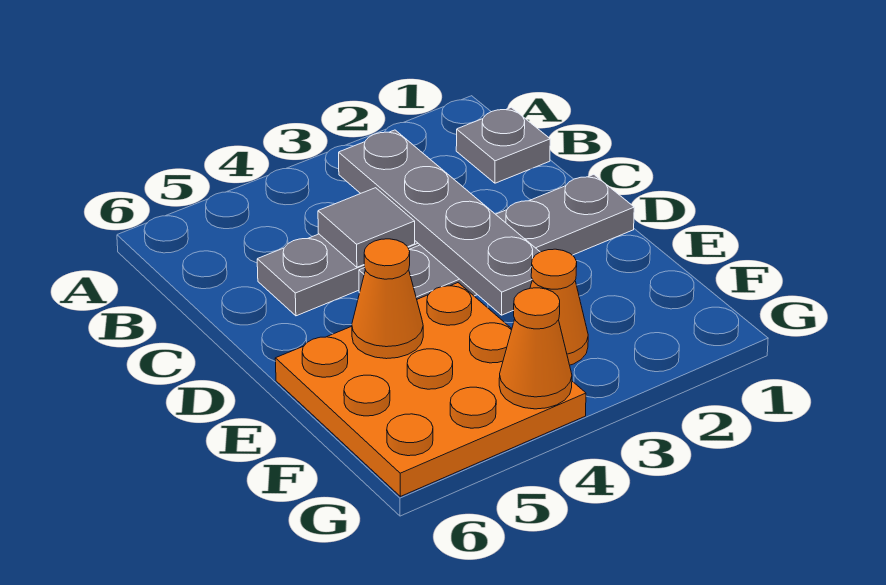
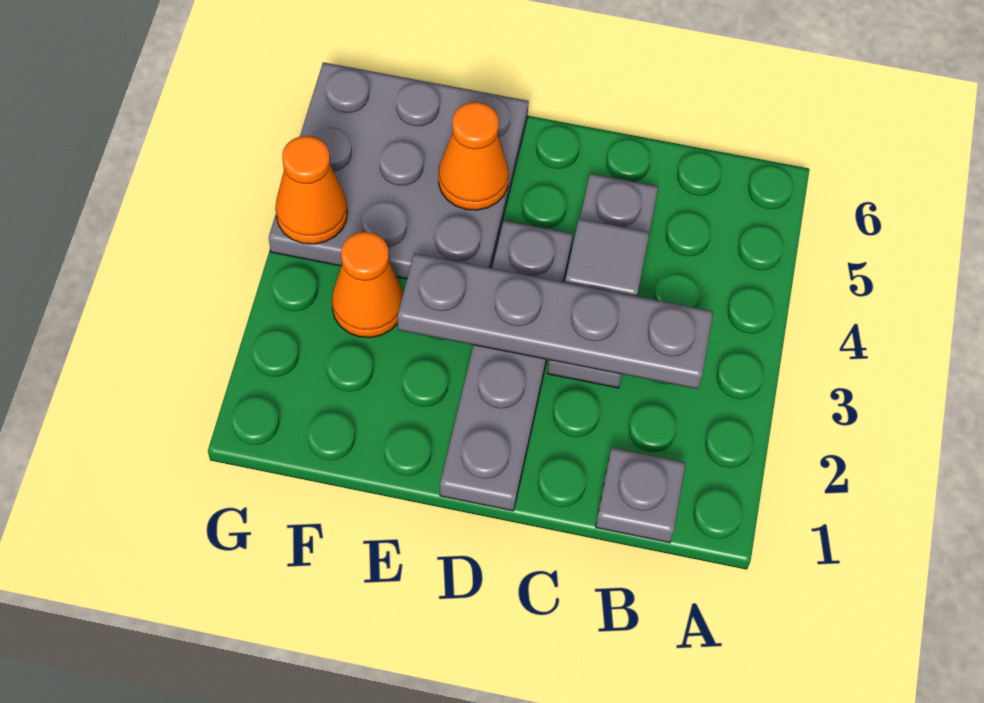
orange 3x3 plate [275,283,586,496] -> grey 3x3 plate [269,62,529,279]

